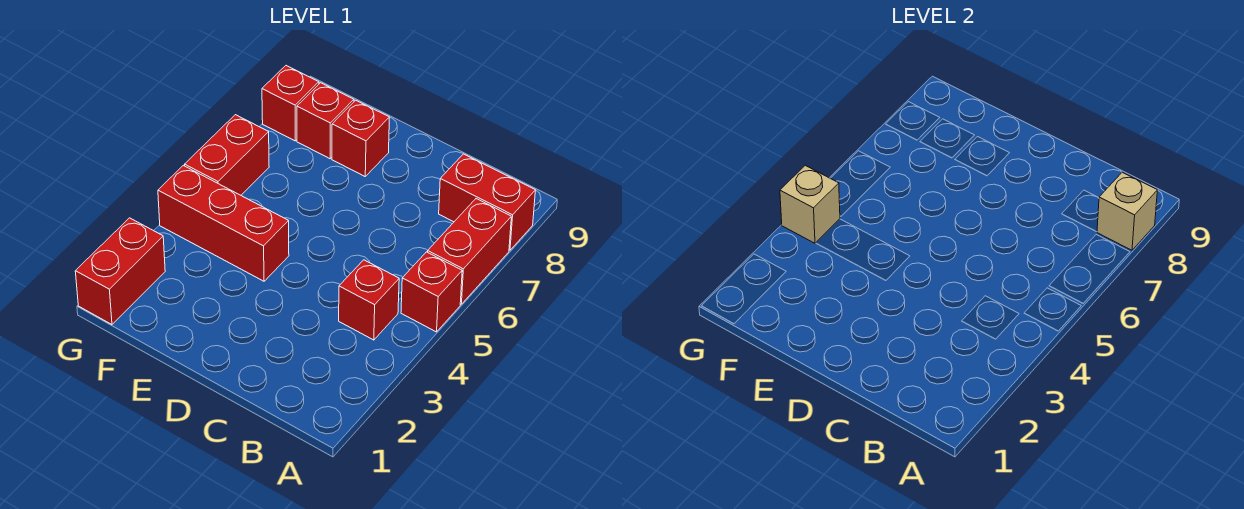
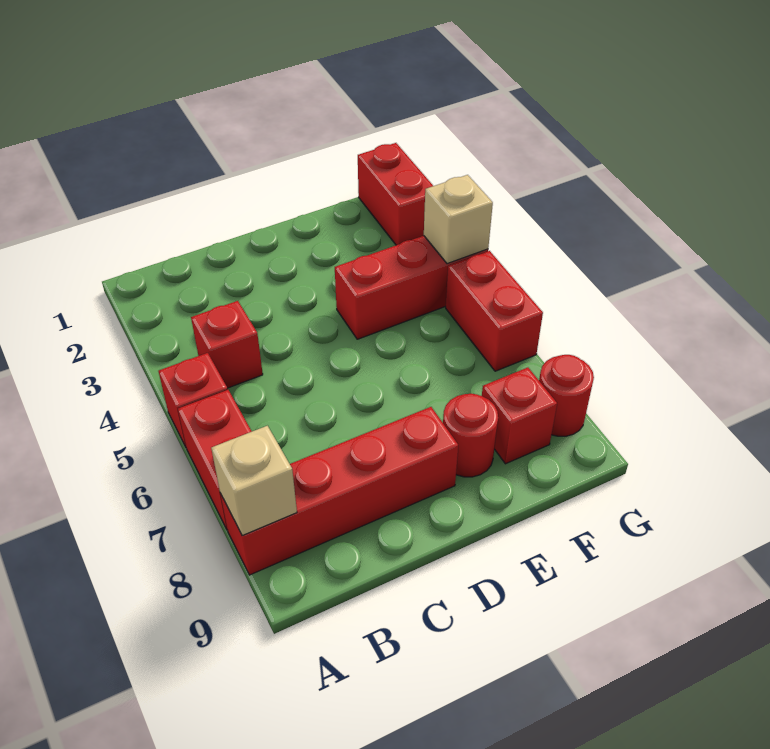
red 1x2 brick [439,154,535,250] -> red 1x4 brick [220,407,458,575]
red 1x1 brick [332,100,389,176] -> red 1x1 round brick [443,394,498,477]
red 1x1 brick [262,66,319,141] -> red 1x1 round brick [539,355,594,436]

